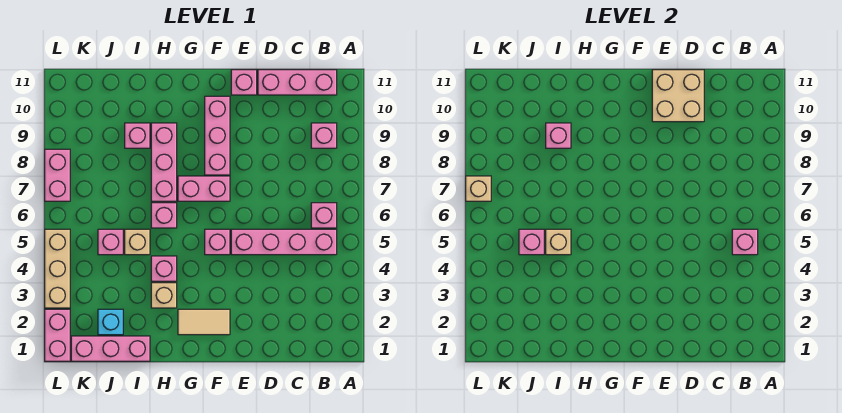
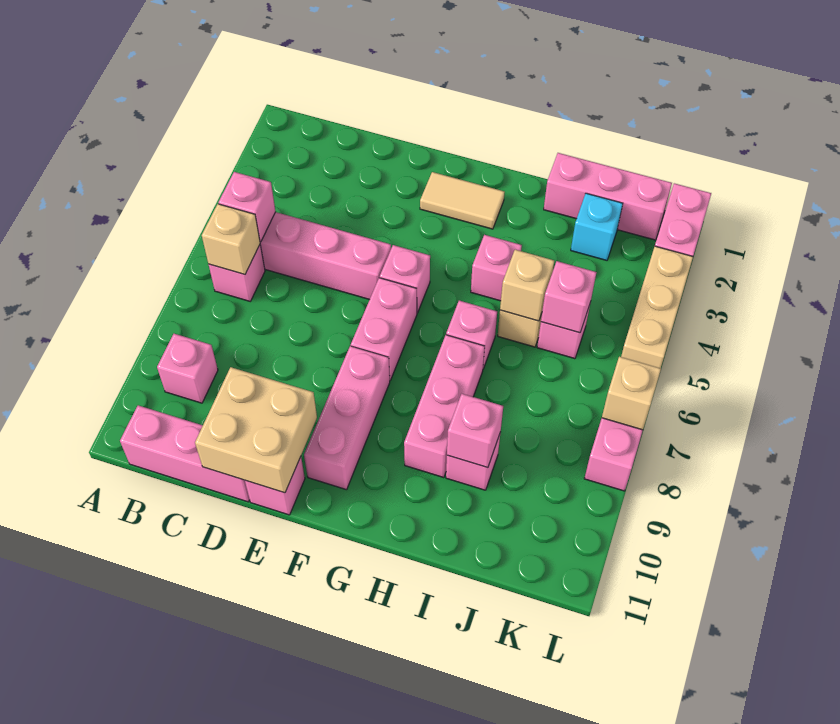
pink 1x2 brick [178,176,230,201] -> pink 1x2 brick turned to [351,278,417,380]
tan 1x1 brick [151,283,177,308] -> tan 1x1 brick moved to [202,204,260,274]

